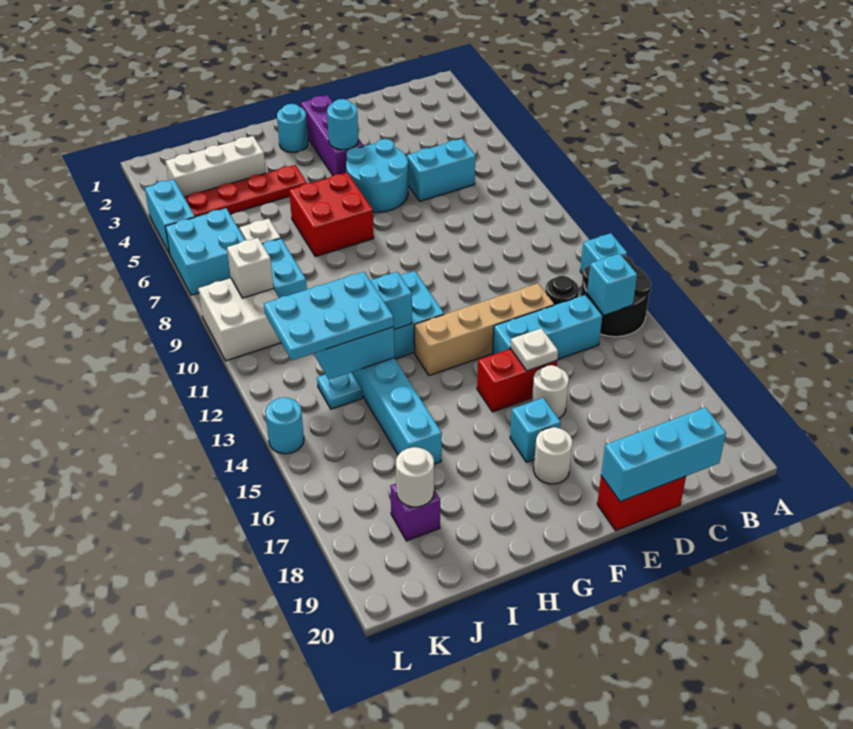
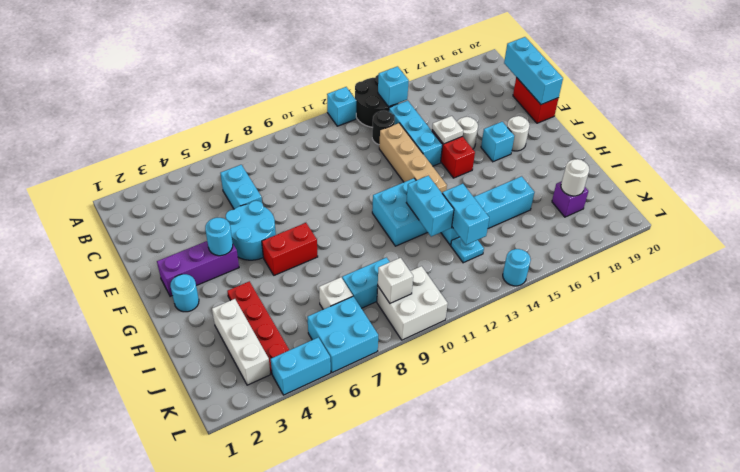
red 2x2 brick [289,173,374,257] -> red 1x2 brick [262,223,318,275]
cyan 2x3 plate [264,272,394,360] -> none

